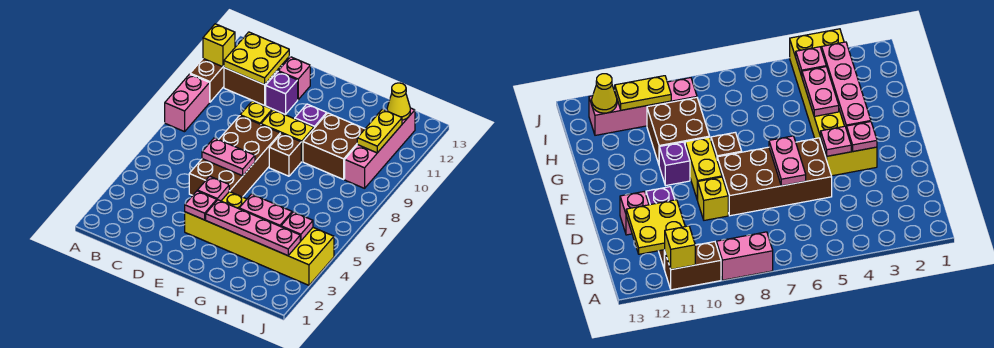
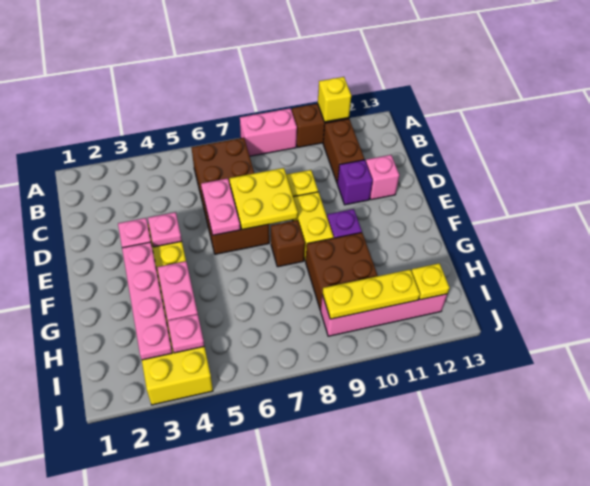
yellow 2x2 plate [224,32,289,85] -> yellow 2x2 plate moved to [229,168,298,230]
brown 2x4 brick [189,116,280,197] -> brown 2x4 brick turned to [191,138,269,254]
yellow 1x2 plate [357,109,402,153] -> yellow 1x3 plate [322,270,420,319]
yellow 1x1 cone [387,83,410,120] -> yellow 1x1 plate [411,263,450,300]

